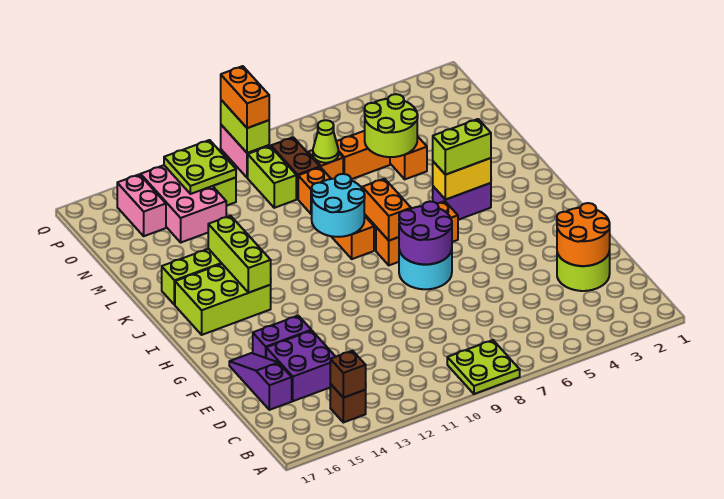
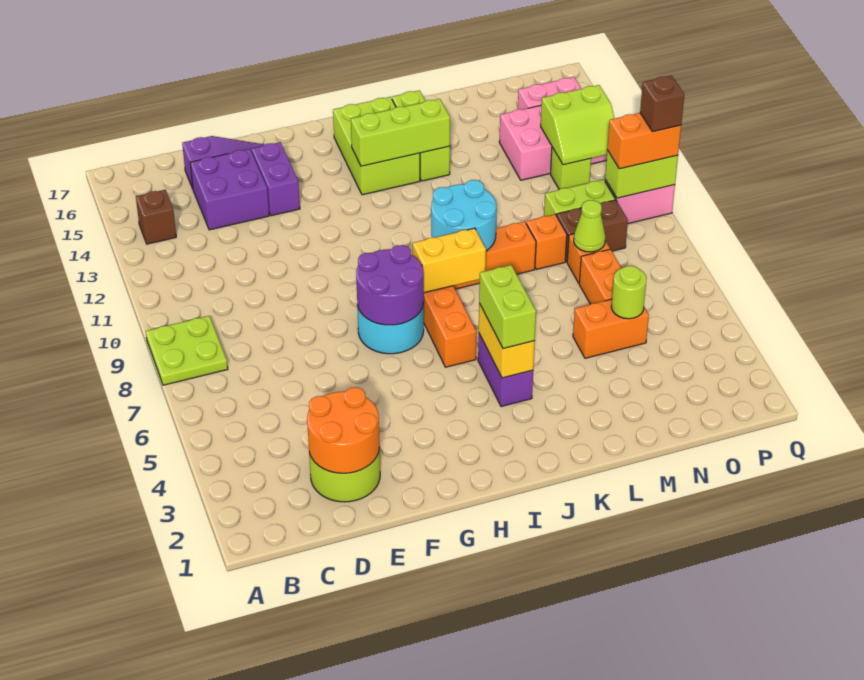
brown 1x1 brick [330,351,366,398] -> brown 1x1 brick moved to [640,76,684,132]
orange 1x2 brick [362,179,411,241] -> yellow 1x2 brick [413,228,486,293]
lime 2x2 round brick [364,94,418,157] -> lime 1x1 round brick [611,266,647,319]
lime 2x2 plate [164,140,236,194] -> lime 2x2 slope [541,85,615,165]

